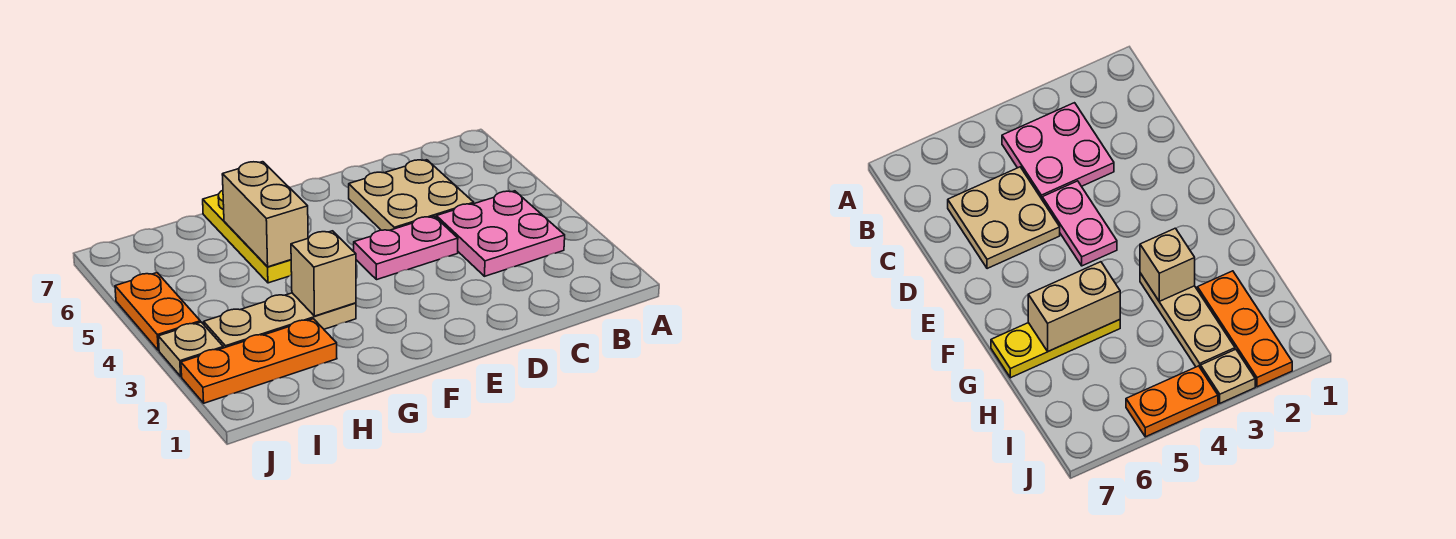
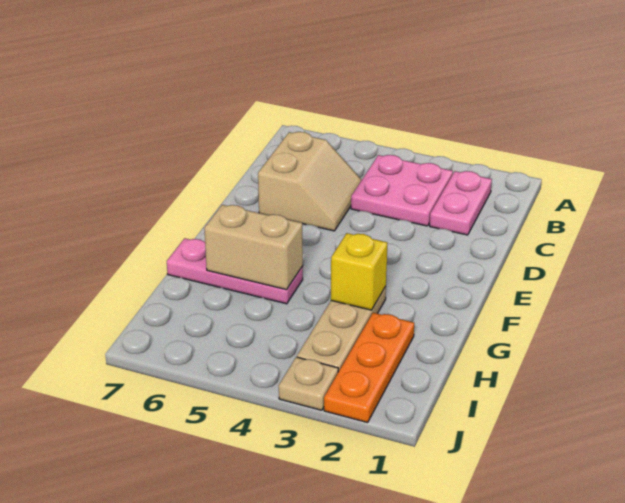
tan 2x2 plate [349,160,474,230] -> tan 2x2 slope [258,132,361,231]
pink 1x2 plate [354,216,458,280] -> pink 1x2 plate moved to [430,171,492,235]
tan 1x1 brick [291,231,356,316] -> yellow 1x1 brick [331,233,387,310]
yellow 1x3 plate [203,190,292,283] -> pink 1x3 plate [167,238,303,304]
orange 1x2 plate [115,273,200,350] -> none

